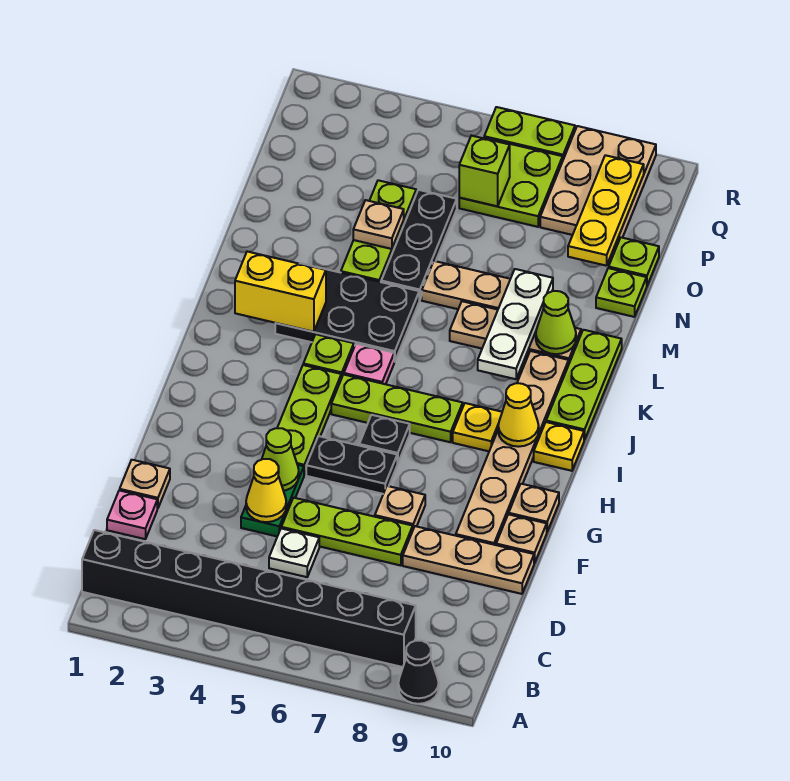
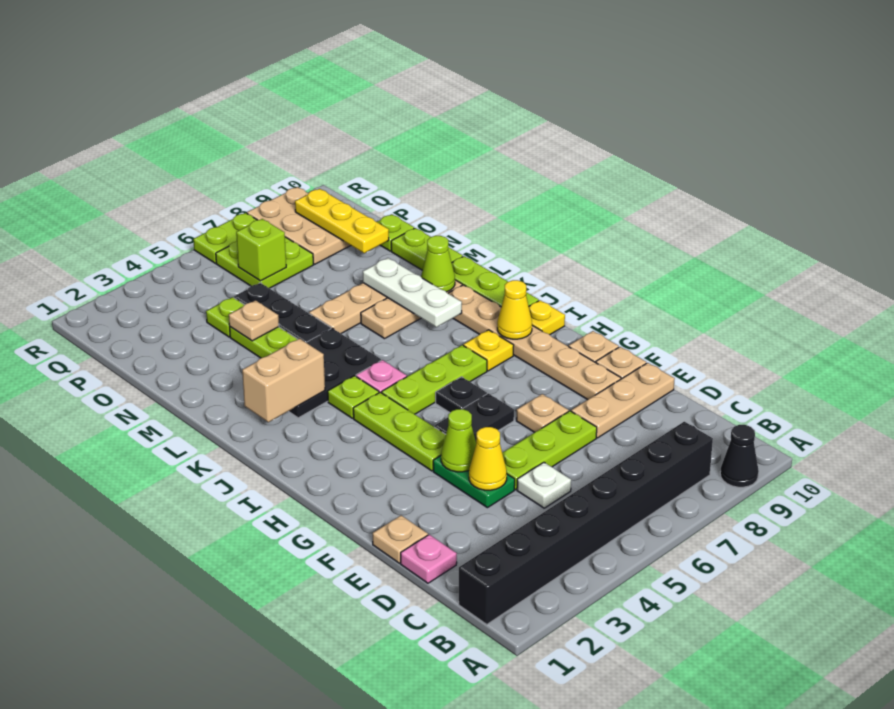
yellow 1x2 brick [235,252,326,332] -> tan 1x2 brick [242,339,325,422]
lime 1x1 plate [596,268,647,317] -> lime 1x2 plate [391,228,463,270]

